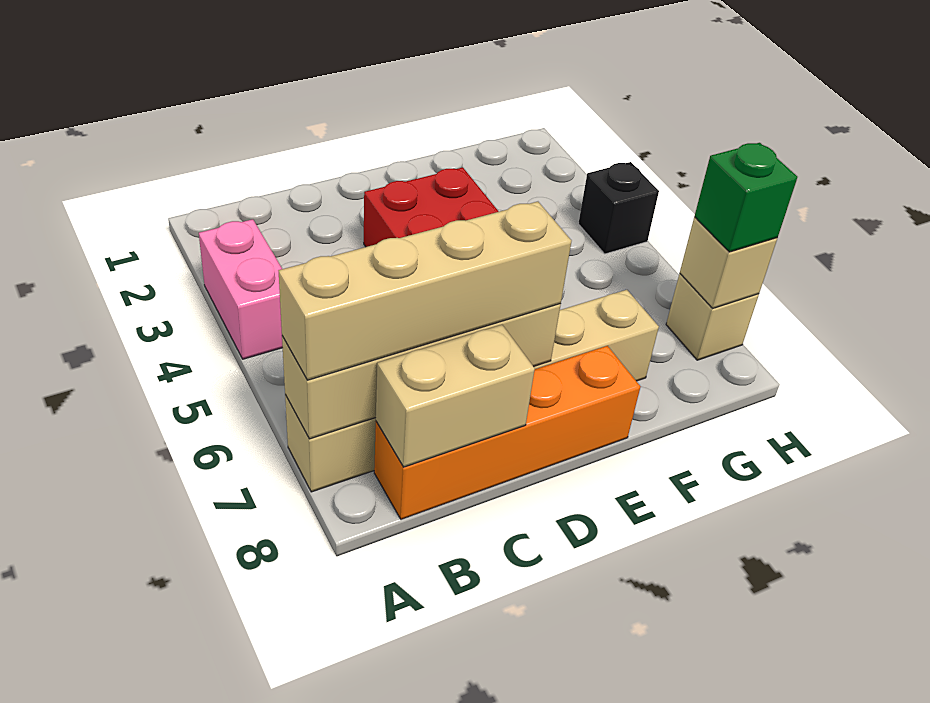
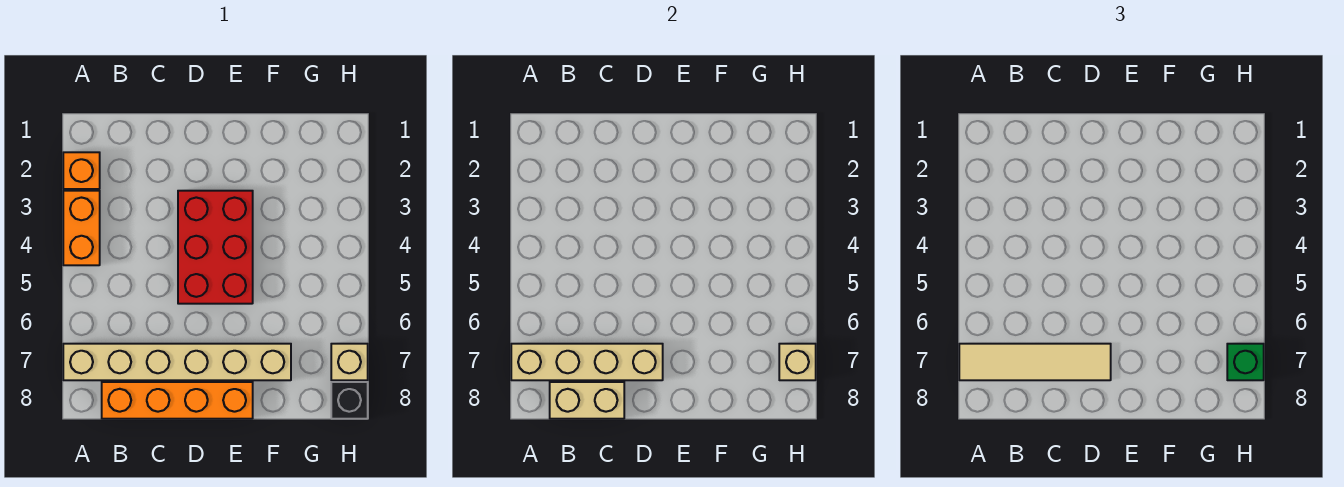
none -> orange 1x1 brick [63,152,100,189]
pink 1x2 brick [199,219,283,359] -> orange 1x2 brick [63,191,100,265]
tan 1x4 brick [279,202,571,380] -> tan 1x4 tile [959,344,1111,380]
black 1x1 brick [578,162,659,254] -> black 1x1 brick moved to [331,382,368,419]

